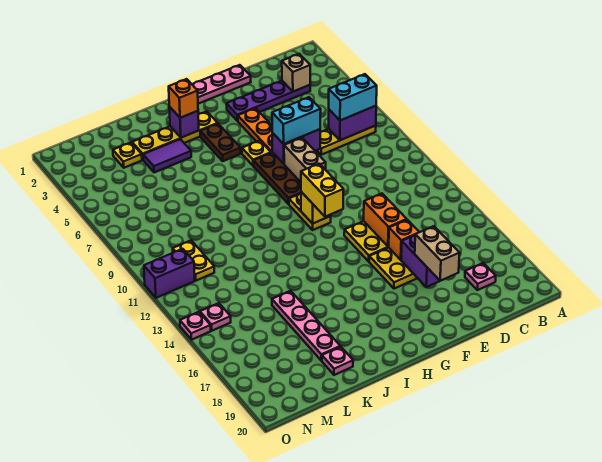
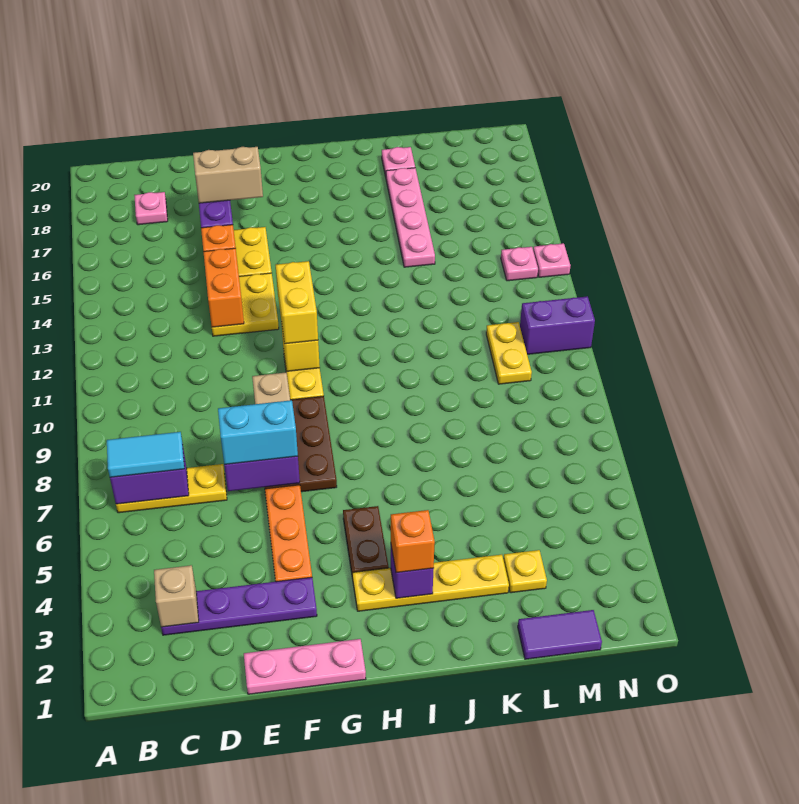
cyan 1x2 brick [329,74,377,120] -> cyan 1x2 tile [107,432,184,477]
tan 1x2 brick [415,226,460,281] -> tan 1x2 brick turned to [193,147,263,203]
yellow 1x1 plate [242,141,271,166] -> none
purple 1x2 tile [143,139,191,173] -> purple 1x2 tile moved to [518,610,602,659]

